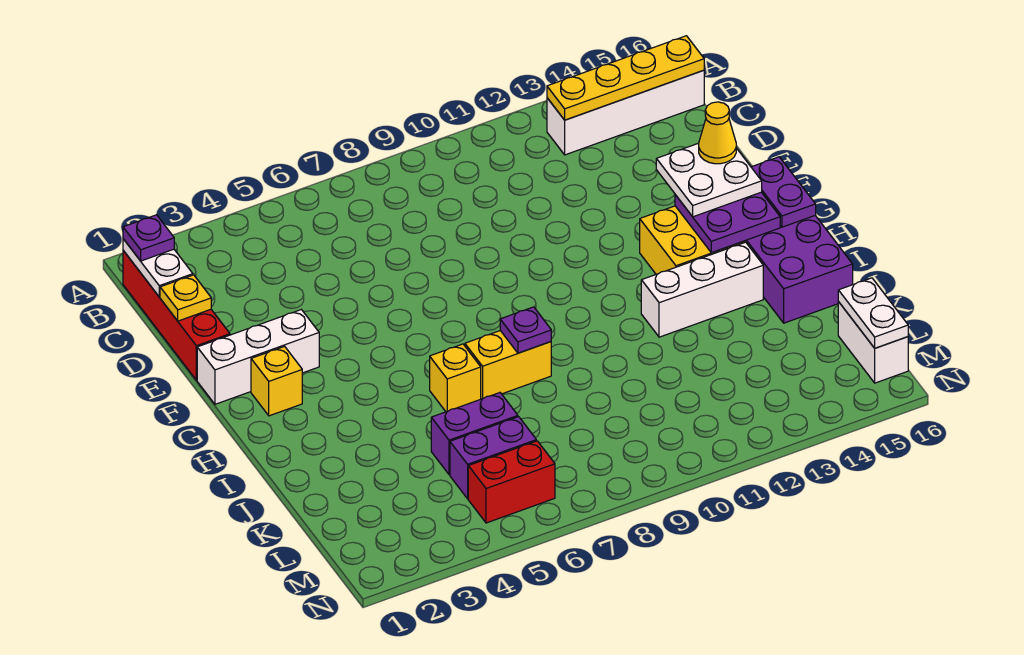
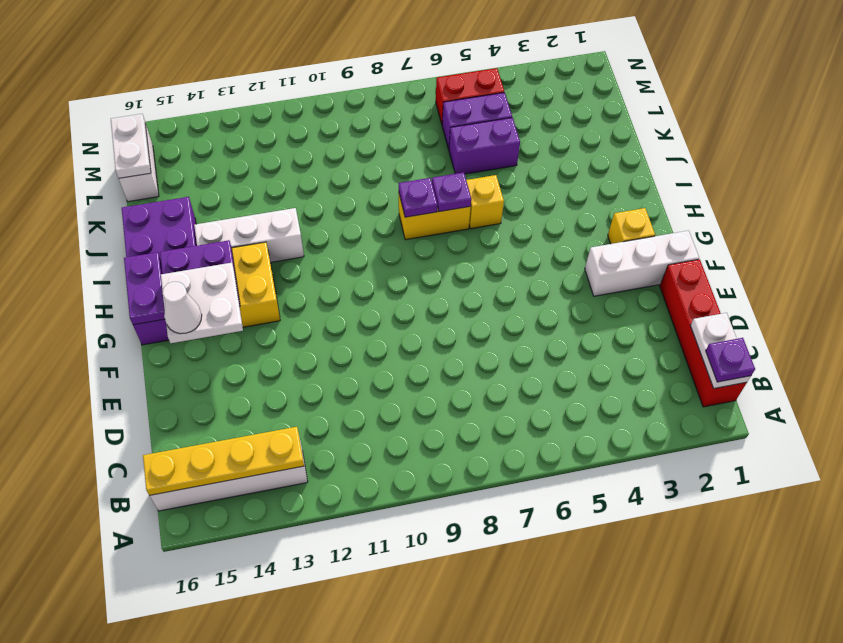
yellow 1x1 plate [160,275,211,321] -> none
yellow 1x1 cone [699,102,736,164] -> white 1x1 cone [162,282,202,334]
none -> purple 1x1 plate [432,172,471,212]

